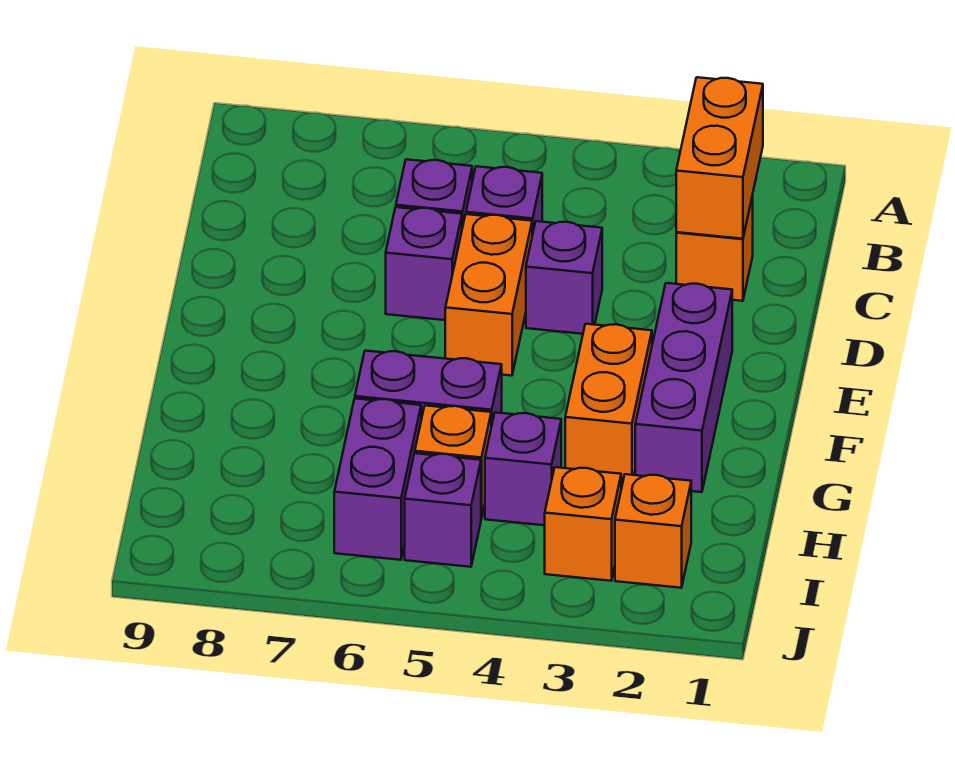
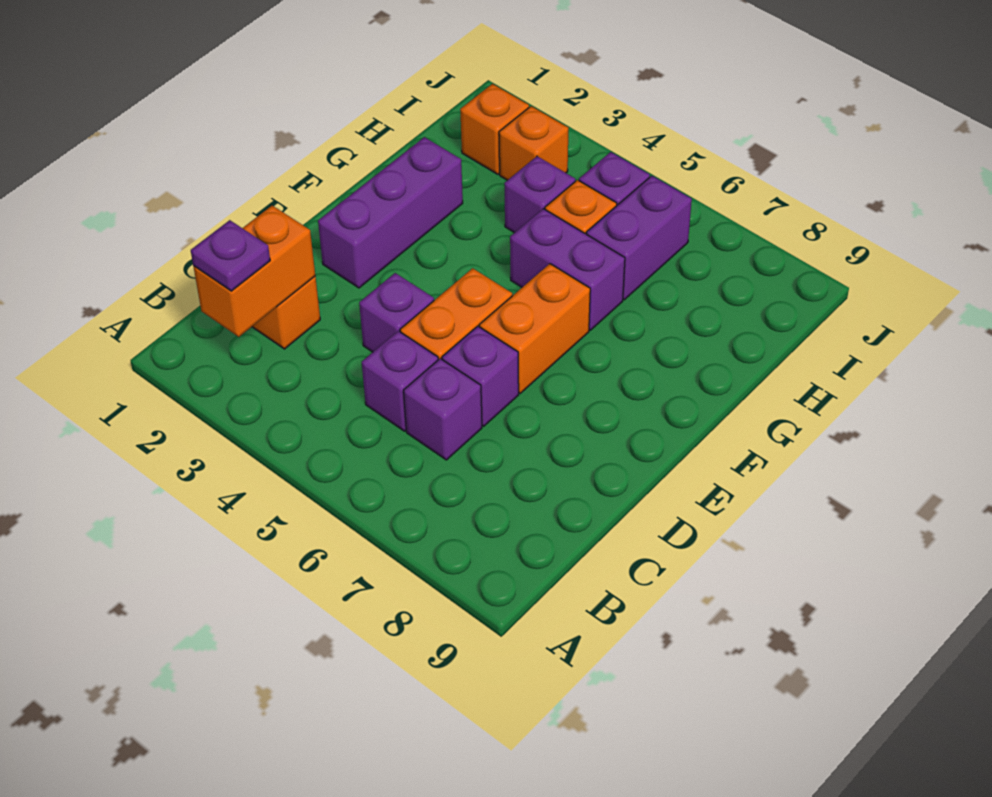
none -> purple 1x1 plate [191,220,270,291]
orange 1x2 brick [565,324,652,484] -> orange 1x2 brick moved to [479,264,590,393]

